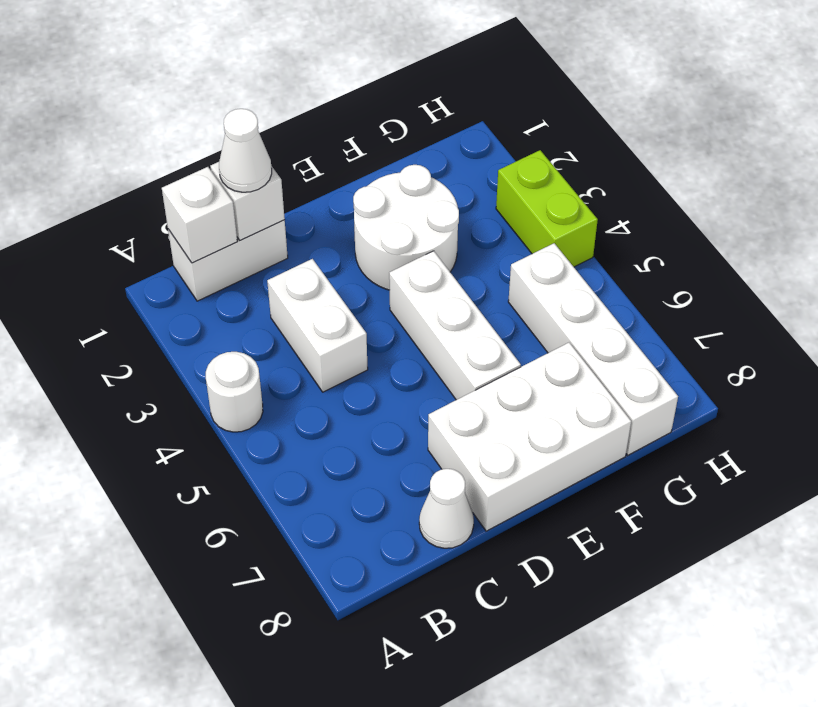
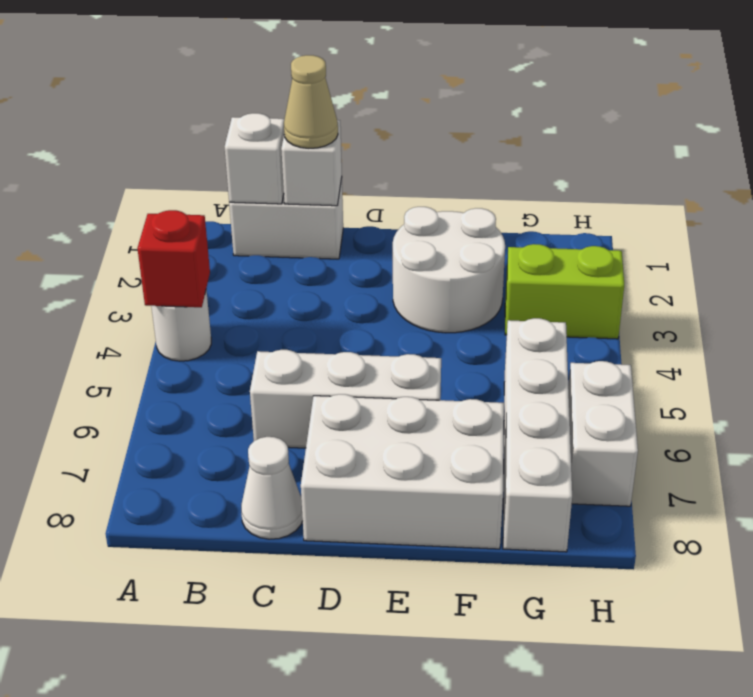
none -> red 1x1 brick [137,210,210,307]
white 1x1 cone [219,109,272,192] -> tan 1x1 cone [284,55,338,148]
white 1x2 brick [267,259,368,392] -> white 1x2 brick moved to [568,361,638,506]
white 1x3 brick [389,251,521,400] -> white 1x3 brick turned to [250,350,441,448]
lime 1x2 brick [496,150,598,267] -> lime 1x2 brick turned to [505,244,624,339]

